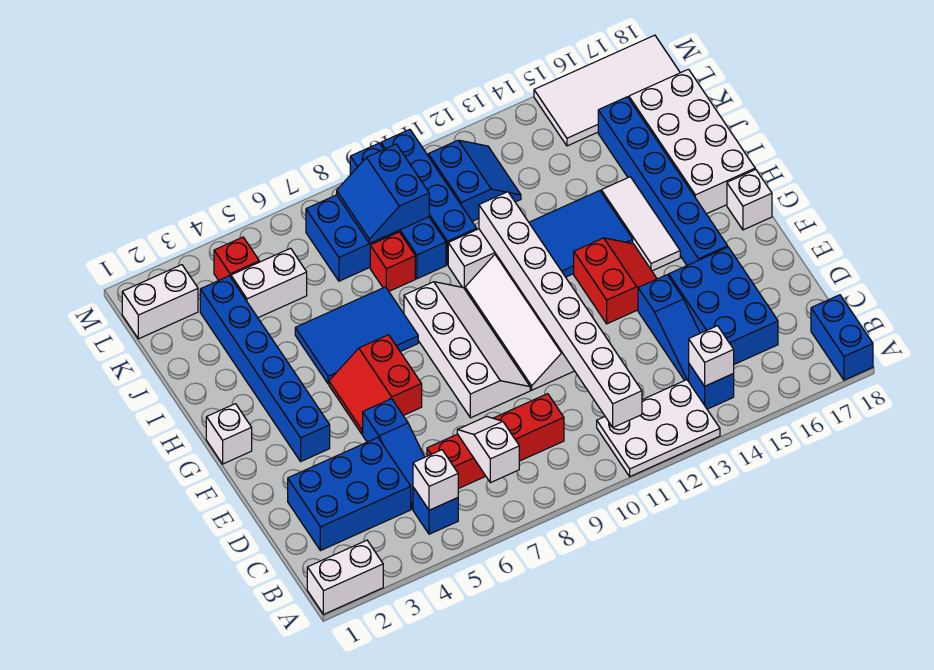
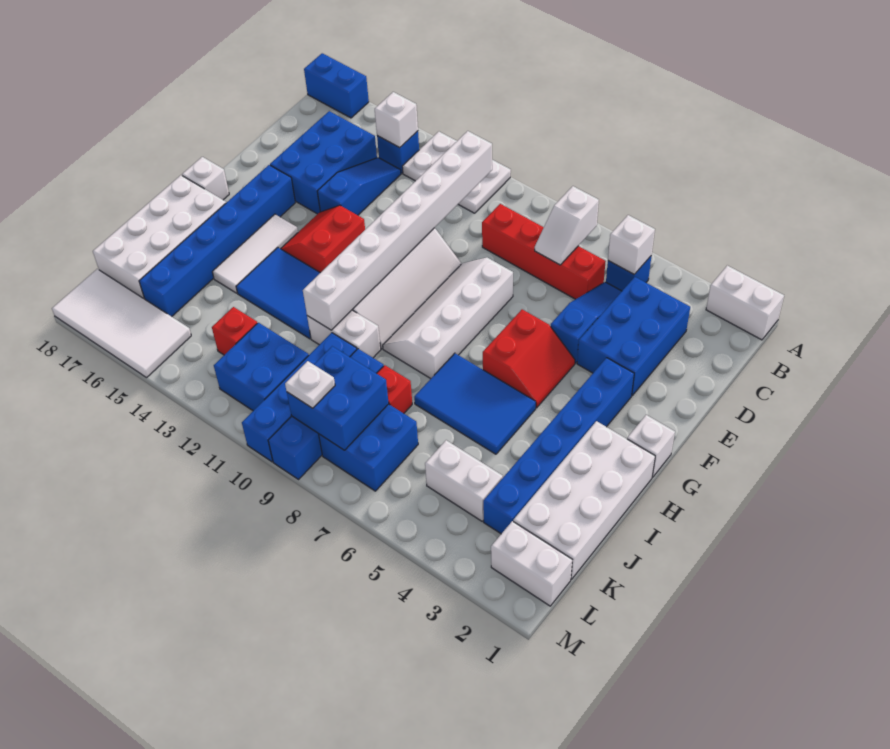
blue 1x2 brick [811,295,873,380] -> blue 1x2 brick turned to [304,53,369,118]
blue 2x3 brick [288,438,411,551] -> blue 2x3 brick turned to [577,277,690,396]
none -> white 2x4 brick [513,421,655,579]
blue 2x2 slope [337,144,429,244] -> blue 2x2 brick [287,346,389,450]
blue 2x2 slope [428,140,521,221] -> blue 2x2 brick [214,323,309,411]
red 1x1 brick [214,237,259,280] -> red 1x1 brick moved to [212,307,257,355]
none -> white 1x1 plate [285,361,335,408]

